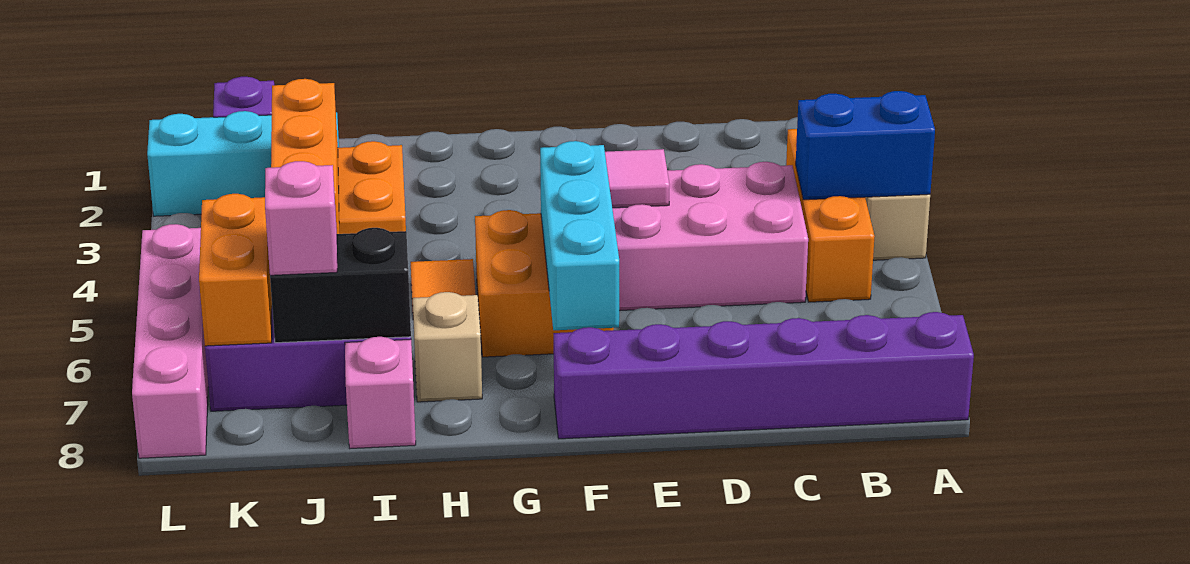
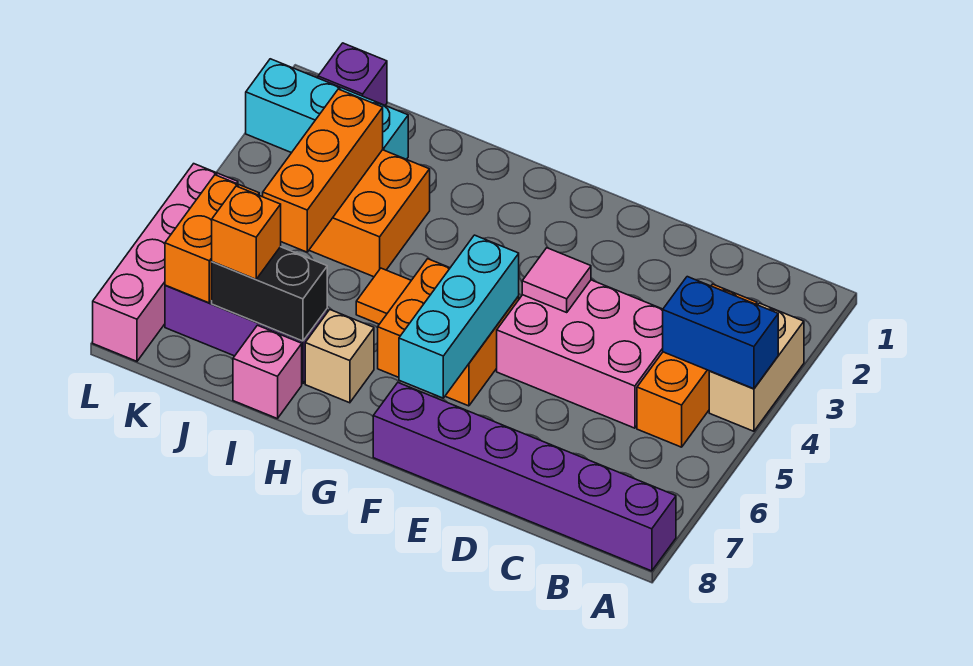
pink 1x1 brick [265,161,337,275] -> orange 1x1 brick [212,186,281,279]

